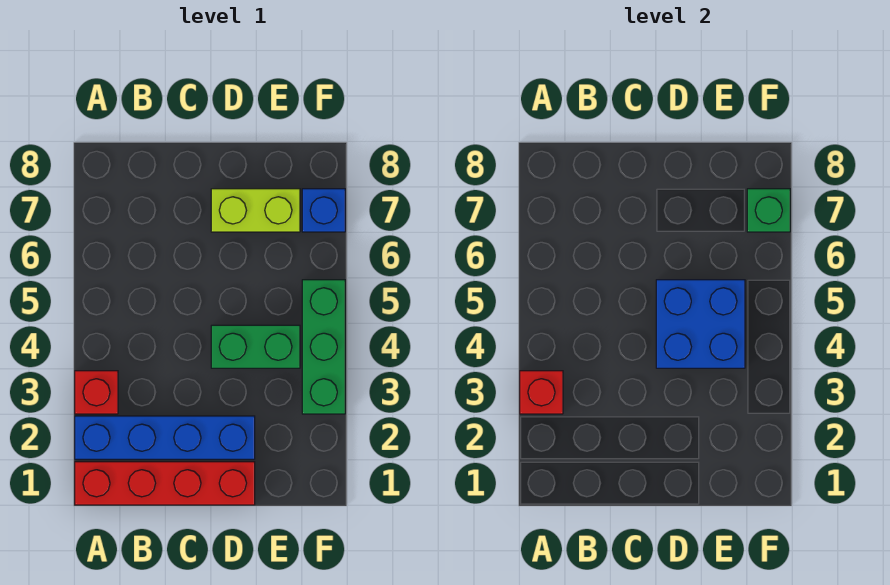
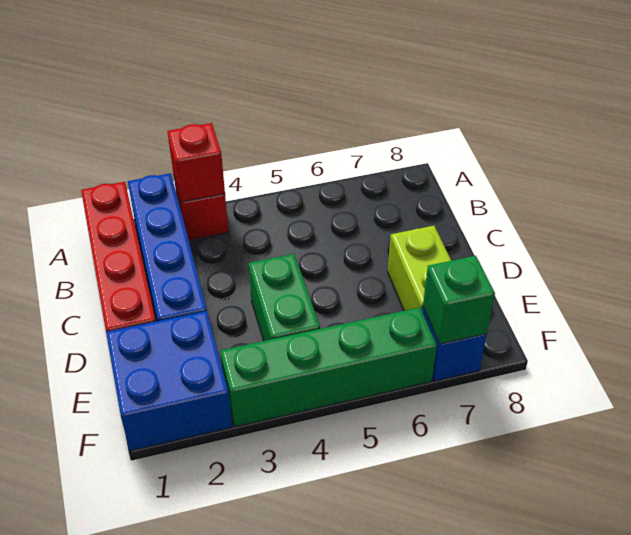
blue 2x2 brick [656,280,745,368] -> blue 2x2 brick moved to [106,311,232,451]
green 1x3 brick [302,280,345,414] -> green 1x4 brick [220,307,437,427]

